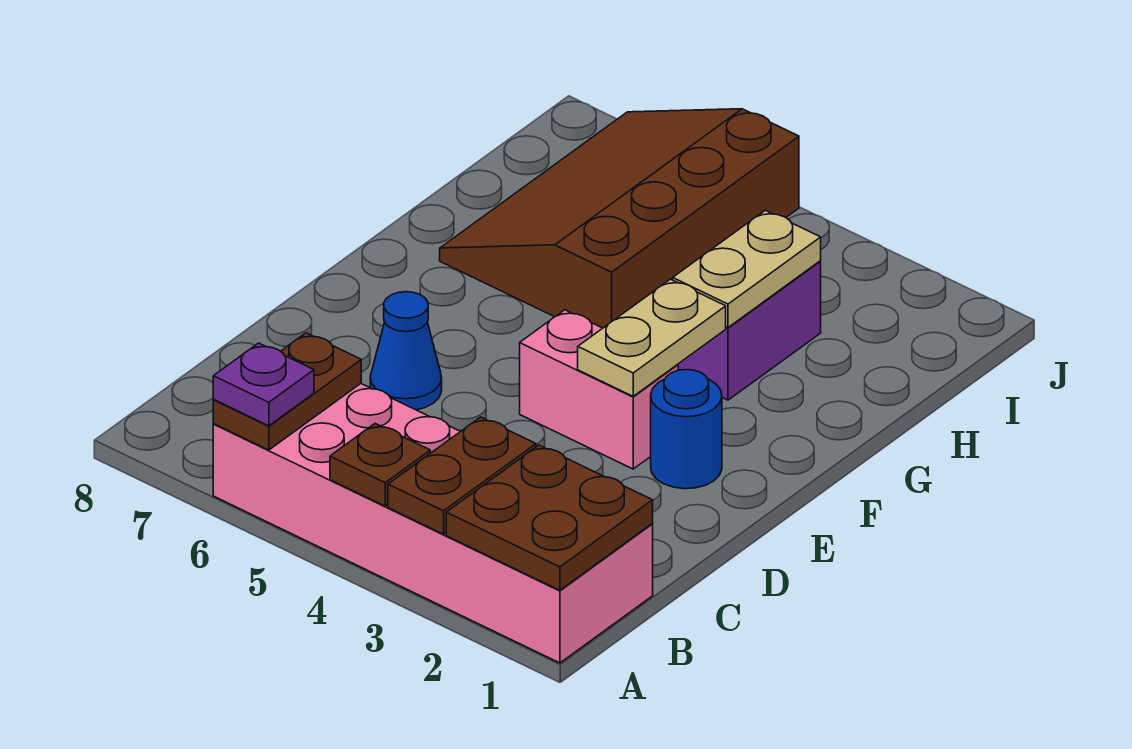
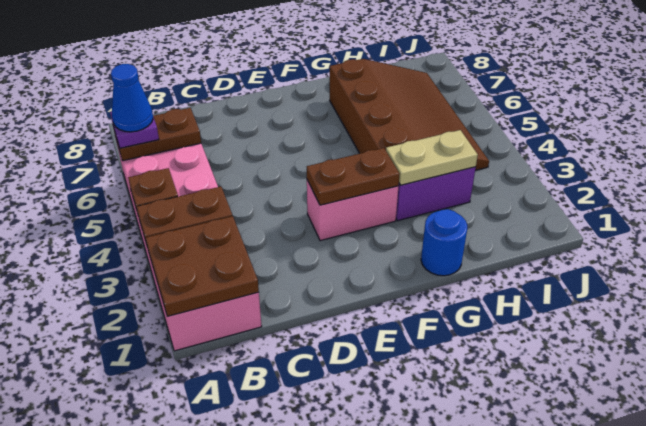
blue 1x1 cone [370,292,442,410] -> blue 1x1 cone moved to [111,64,153,132]
blue 1x1 round brick [651,370,722,489] -> blue 1x1 round brick moved to [421,209,467,276]
pink 1x2 brick [520,310,678,469] -> pink 1x2 brick turned to [307,180,399,241]
tan 1x2 plate [578,279,726,396] -> brown 1x2 plate [307,148,400,205]
brown 3x4 slope [440,109,799,328] -> brown 3x4 slope turned to [330,59,489,170]

